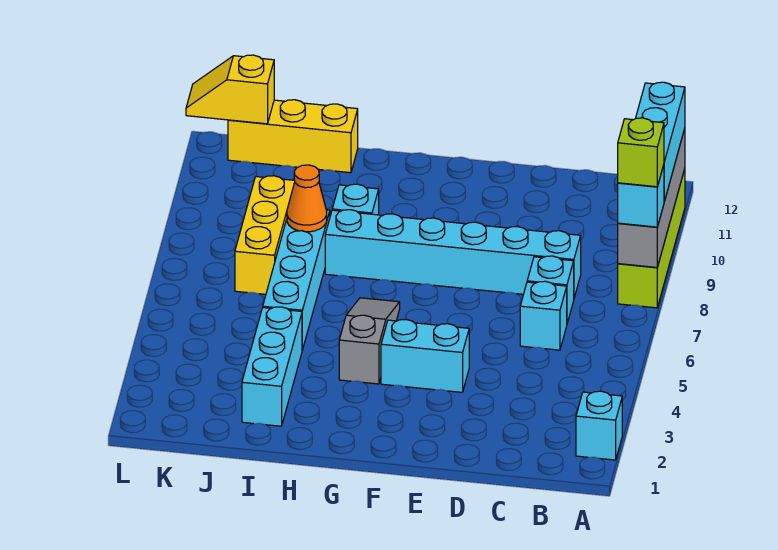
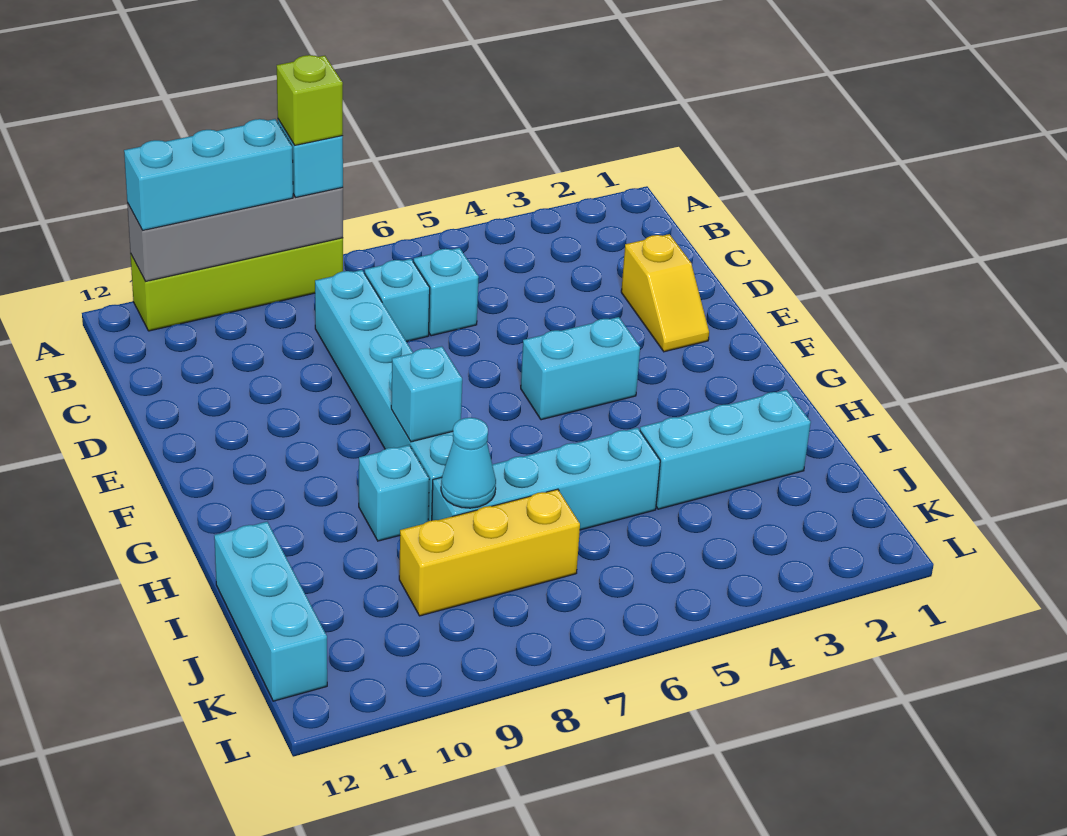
cyan 1x1 brick [576,391,622,460] -> cyan 1x1 brick moved to [391,346,462,442]
cyan 1x2 brick [381,320,469,392] -> cyan 1x2 brick turned to [521,317,640,420]
grey 1x3 slope [339,298,400,384] -> none
orange 1x1 cone [287,165,327,232] -> cyan 1x1 cone [441,418,496,508]
yellow 1x3 brick [228,100,358,173] -> cyan 1x3 brick [214,522,327,701]
yellow 1x2 slope [186,55,274,124] -> yellow 1x2 slope moved to [621,234,709,352]

